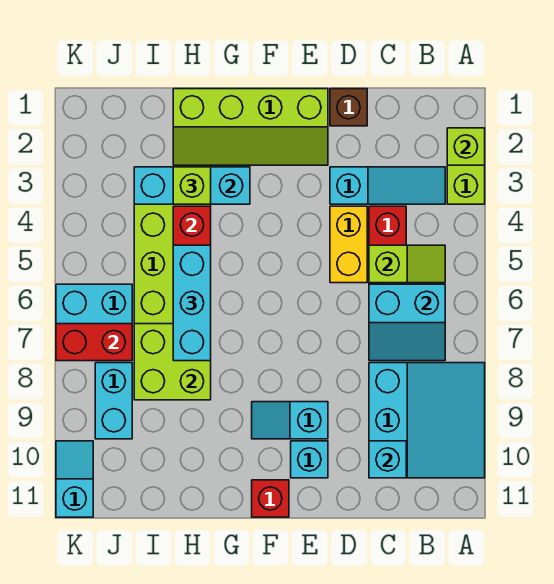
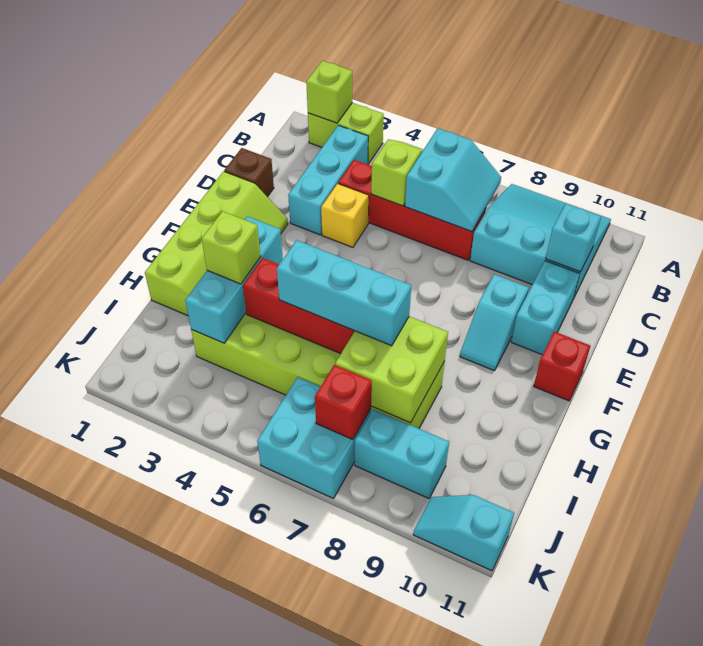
cyan 1x3 slope [330,167,445,204] -> cyan 1x3 brick [288,125,368,235]
yellow 1x2 brick [330,206,367,283] -> yellow 1x1 brick [321,184,369,247]
cyan 1x1 brick [291,441,328,478] -> cyan 1x2 brick [511,261,580,355]
red 1x2 brick [56,324,132,361] -> red 1x1 brick [315,365,372,440]

